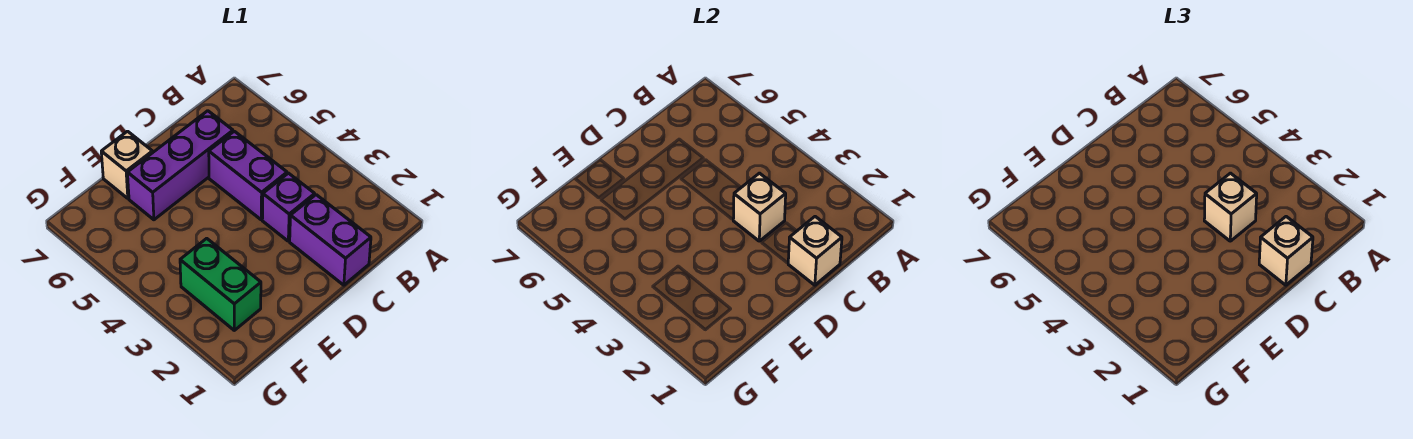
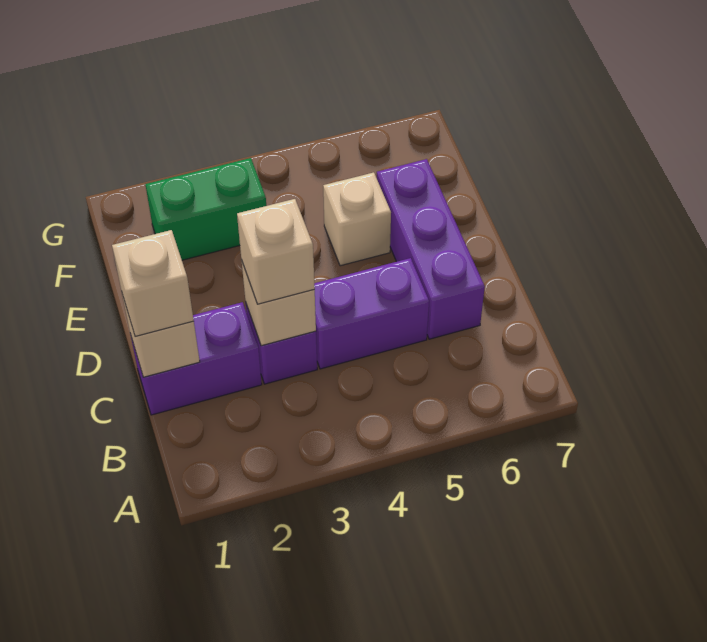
tan 1x1 brick [101,131,153,198] -> tan 1x1 brick moved to [323,172,391,266]

